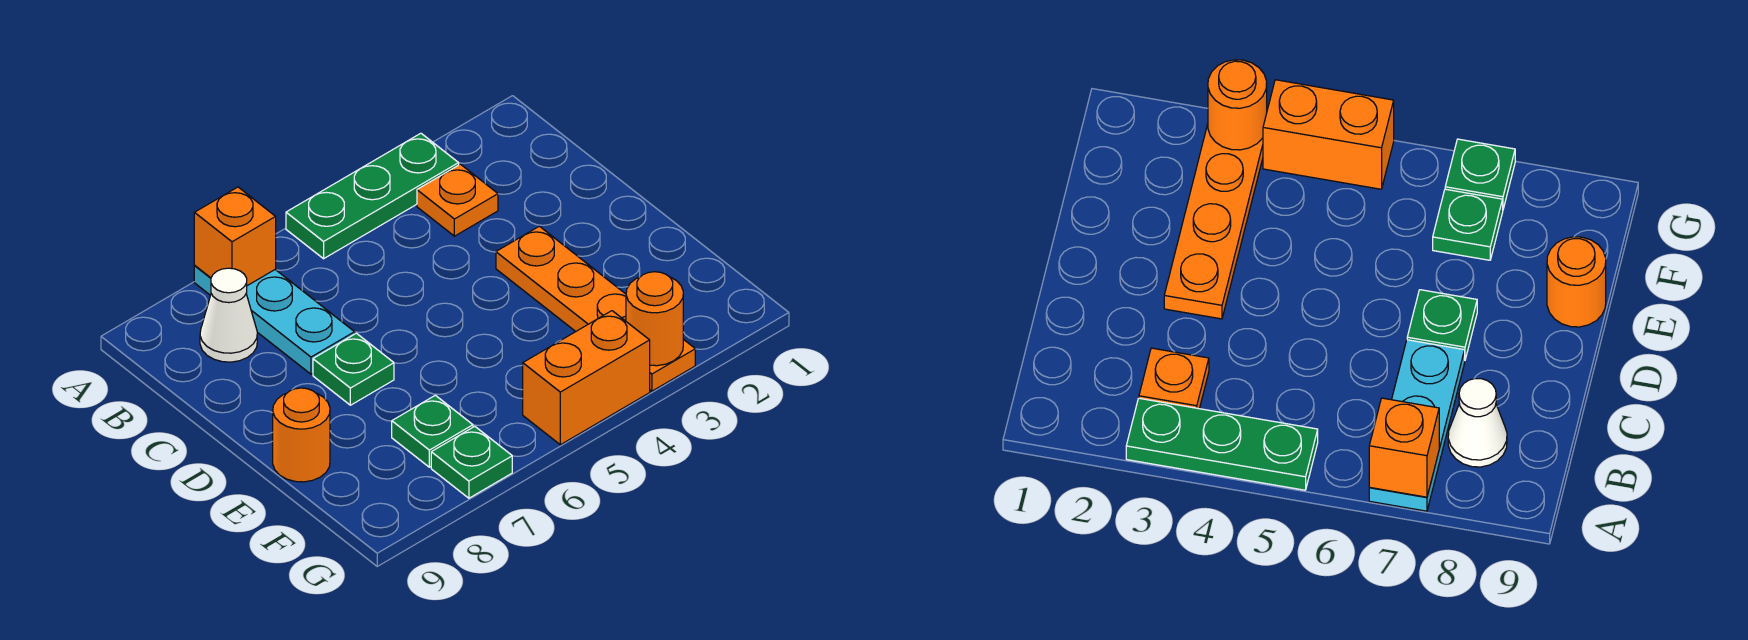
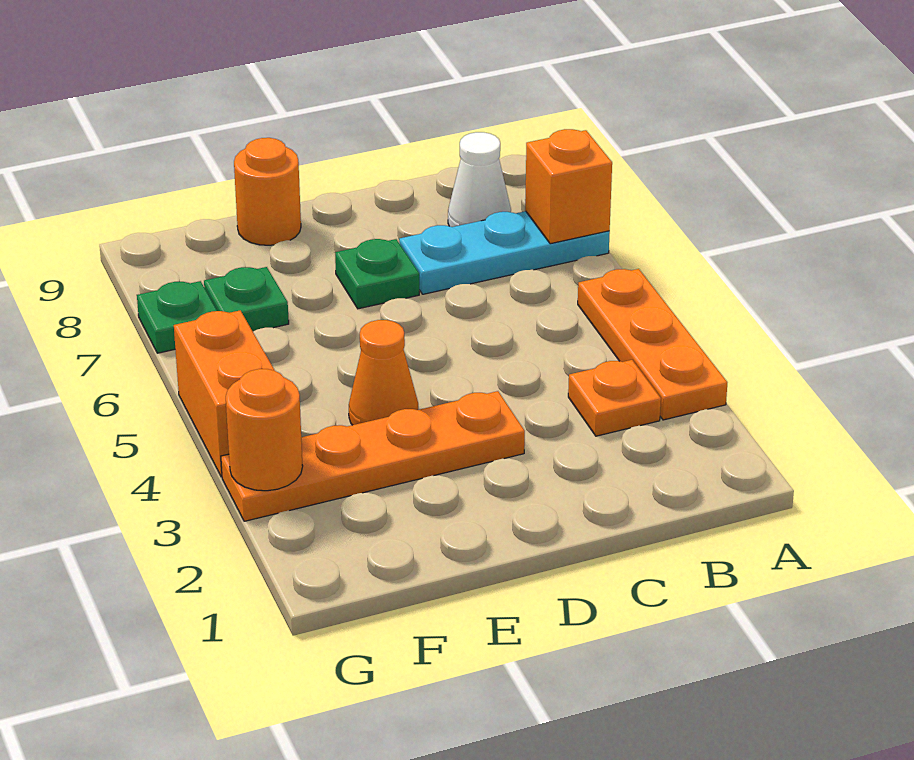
green 1x3 plate [286,133,459,259] -> orange 1x3 plate [578,269,727,420]
none -> orange 1x1 cone [349,320,418,425]

